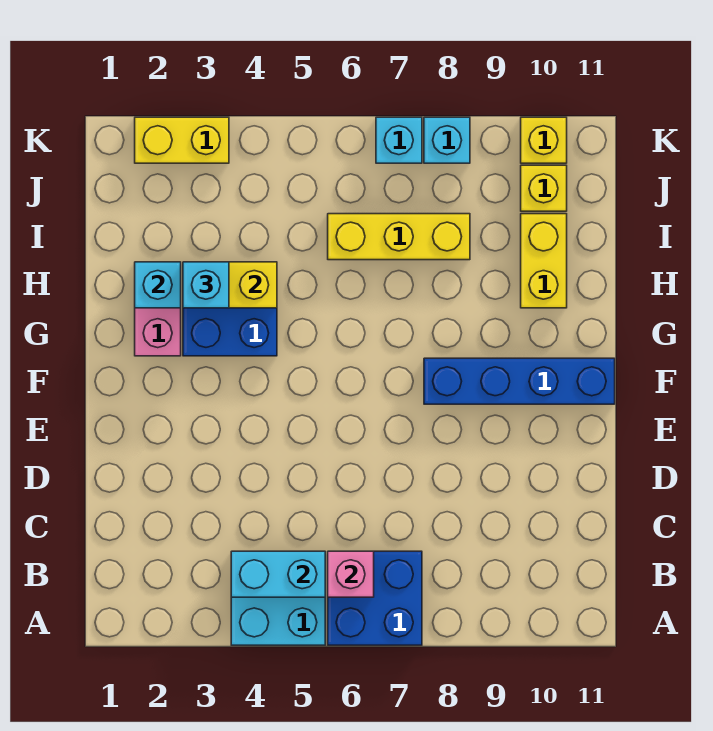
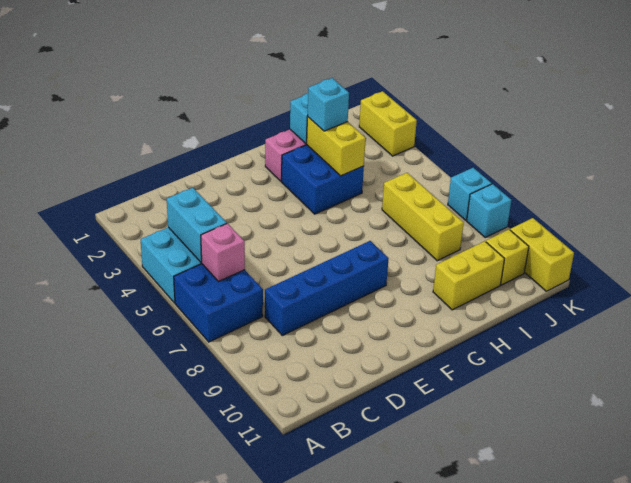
blue 1x4 brick [424,358,615,404] -> blue 1x4 brick turned to [265,241,389,336]
yellow 1x1 brick [521,117,567,163] -> yellow 1x2 brick [510,218,574,291]

